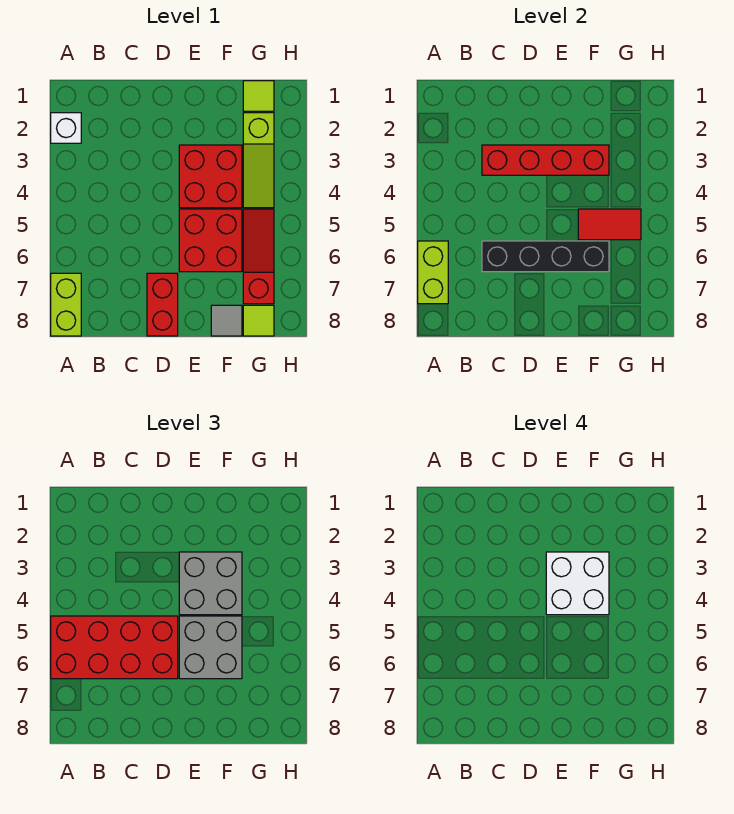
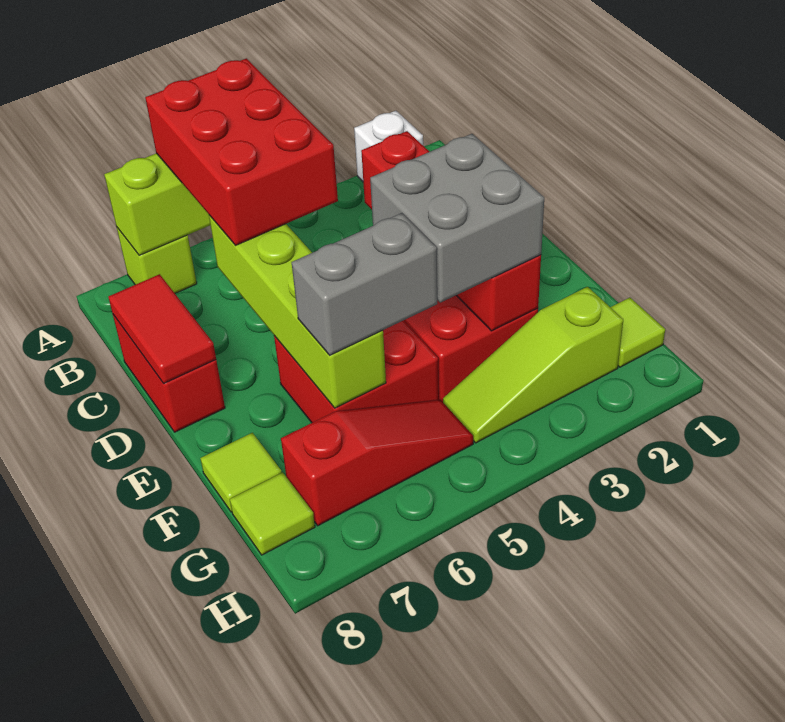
red 2x4 brick [51,616,178,679] -> red 2x3 brick [145,58,338,246]
lime 1x2 brick [51,273,81,336] -> lime 1x1 brick [117,228,197,293]
black 1x4 brick [482,241,609,272] -> lime 1x4 brick [209,215,386,408]
red 1x2 brick [147,273,178,336] -> red 1x2 brick turned to [113,315,225,432]
white 2x2 brick [546,552,609,615] -> none
grey 2x2 brick [179,616,242,679] -> grey 1x2 brick [292,213,437,355]
red 1x2 tile [578,209,641,240] -> red 1x2 tile moved to [108,274,216,383]
grey 1x1 tile [211,305,242,336] -> lime 1x1 tile [200,433,282,512]

